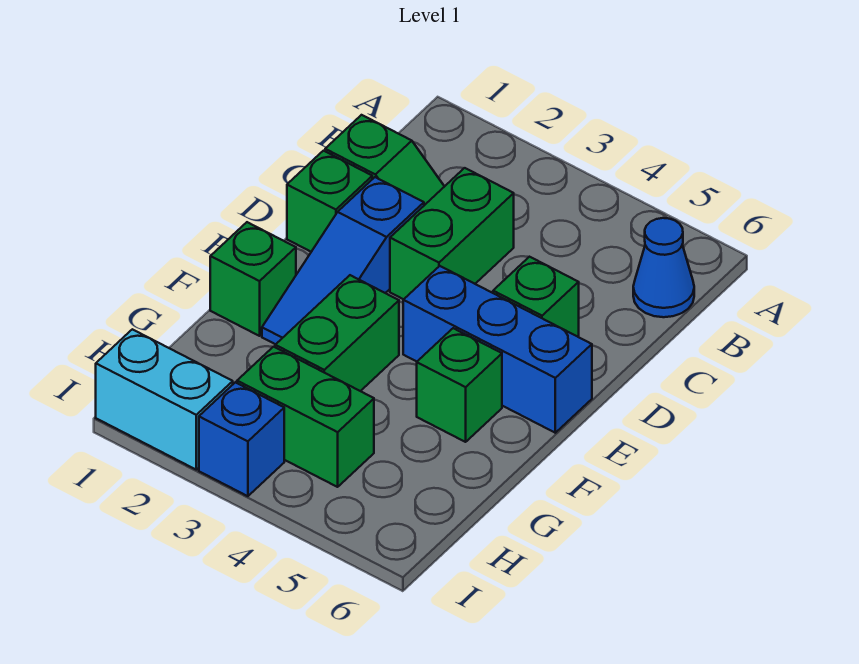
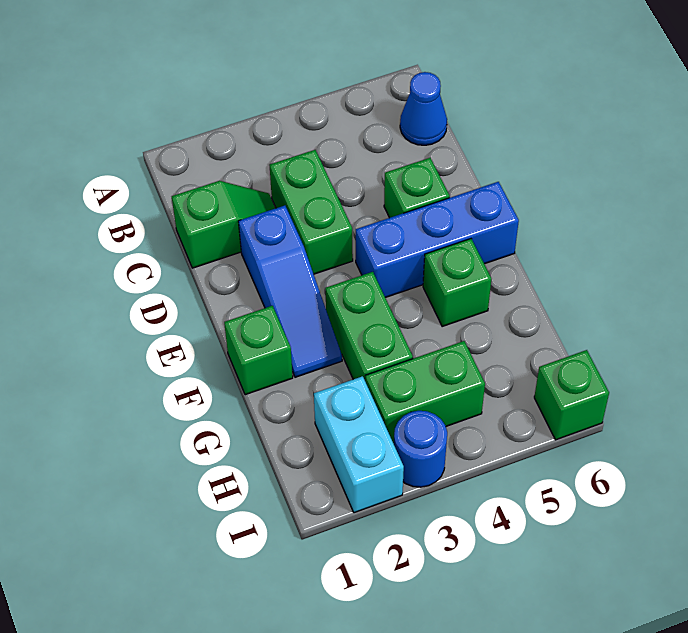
green 1x1 brick [287,151,372,252] -> green 1x1 brick moved to [534,350,609,440]
cyan 1x2 brick [96,329,233,470] -> cyan 1x2 brick turned to [314,376,404,513]
blue 1x1 brick [199,382,284,496] -> blue 1x1 round brick [394,411,447,487]

